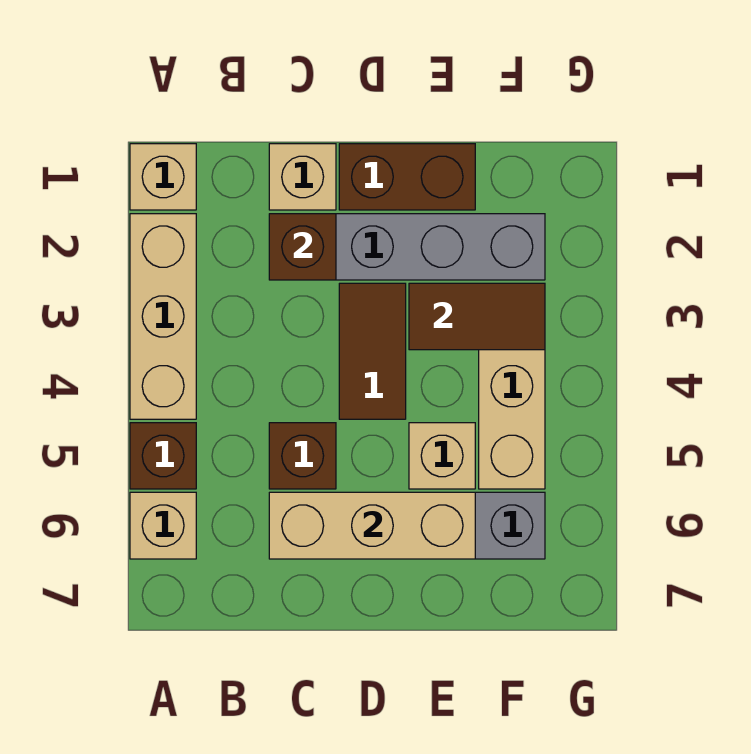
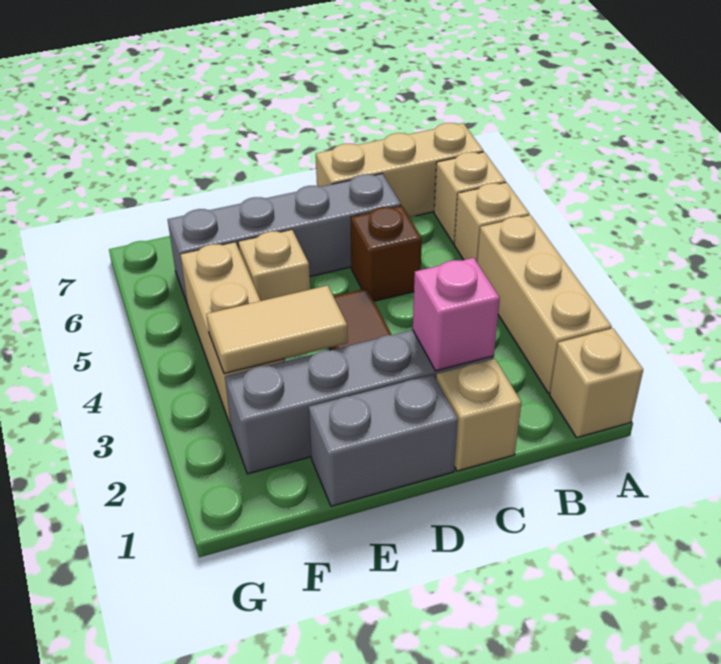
brown 1x1 brick [130,423,196,489] -> tan 1x1 brick [454,183,529,262]
brown 1x1 brick [269,214,336,280] -> pink 1x1 brick [413,258,500,371]
tan 1x3 brick [269,492,475,559] -> tan 1x3 brick moved to [316,123,483,217]
brown 1x2 brick [339,144,475,210] -> grey 1x2 brick [309,375,458,506]
brown 1x2 tile [409,283,545,350] -> tan 1x2 tile [206,285,348,374]

